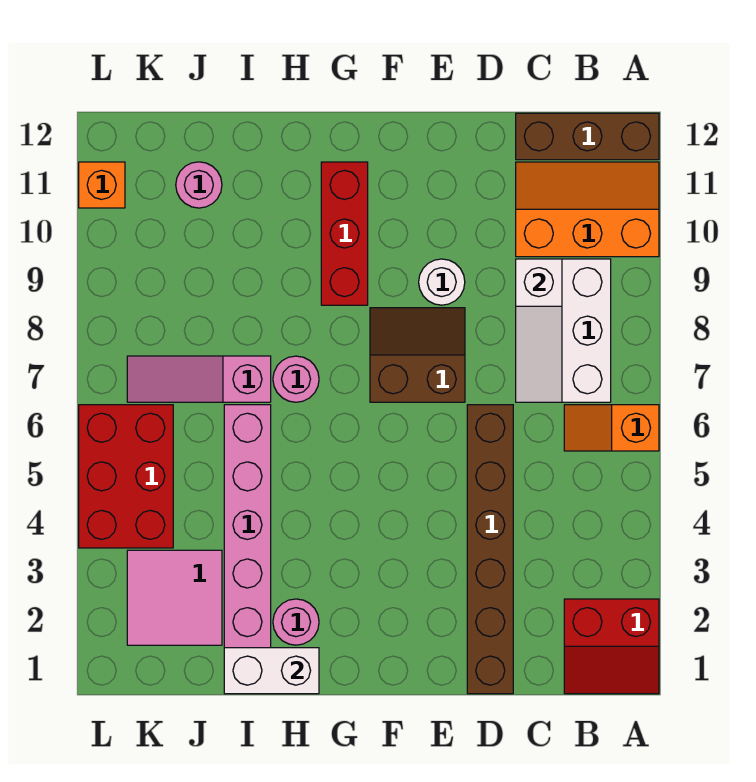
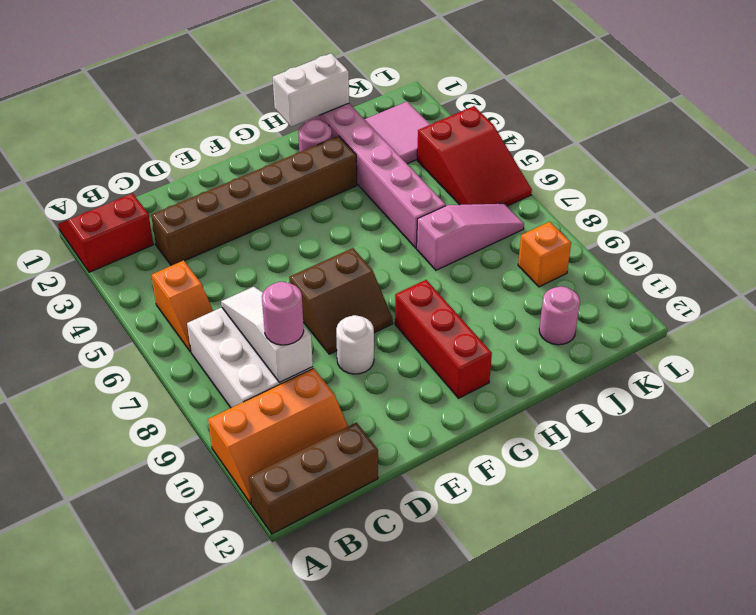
orange 1x2 slope [564,405,659,451] -> orange 1x2 slope turned to [152,260,213,352]
brown 1x6 brick [467,405,513,694] -> brown 1x6 brick turned to [151,136,357,266]
pink 1x1 round brick [273,356,319,402] -> pink 1x1 round brick moved to [262,282,304,345]
red 2x3 brick [79,405,173,548] -> red 2x3 slope [417,106,532,206]
orange 1x1 brick [79,162,125,208] -> orange 1x1 brick moved to [518,222,571,287]

